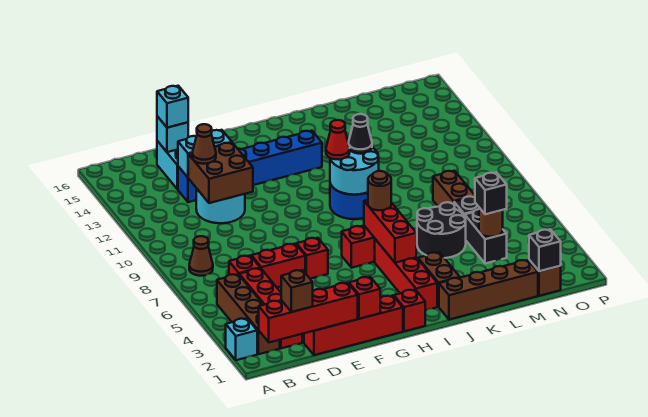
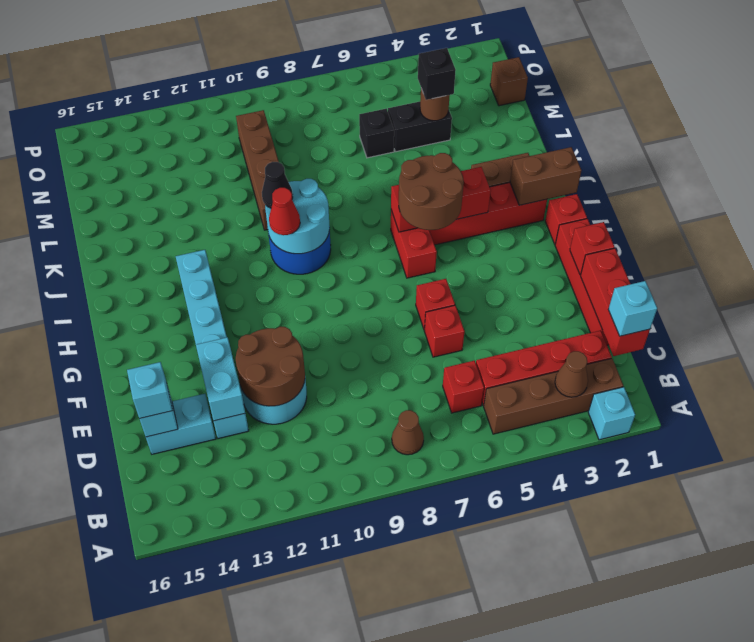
red 1x4 brick [259,283,358,342] -> red 1x3 brick [581,248,650,356]
brown 1x1 brick [281,270,313,312] -> cyan 1x1 brick [608,281,657,336]
red 1x2 brick [251,244,305,287] -> red 1x1 brick [424,305,465,357]
brown 2x2 brick [188,143,253,203] -> brown 2x2 round brick [236,327,305,406]
brown 1x1 cone [192,124,216,164] -> brown 1x1 cone moved to [555,351,588,397]
blue 1x6 brick [178,131,322,202] -> cyan 1x6 brick [176,250,249,439]
brown 1x1 round brick [368,171,391,210] -> brown 2x2 round brick [399,153,464,230]
brown 1x4 brick [439,260,538,320] -> brown 1x4 brick moved to [236,110,279,230]
black 2x2 round brick [417,202,466,258] -> none
brown 1x2 brick [433,171,475,207] -> brown 1x2 brick moved to [510,147,581,205]
black 1x1 brick [529,229,561,271] -> none

